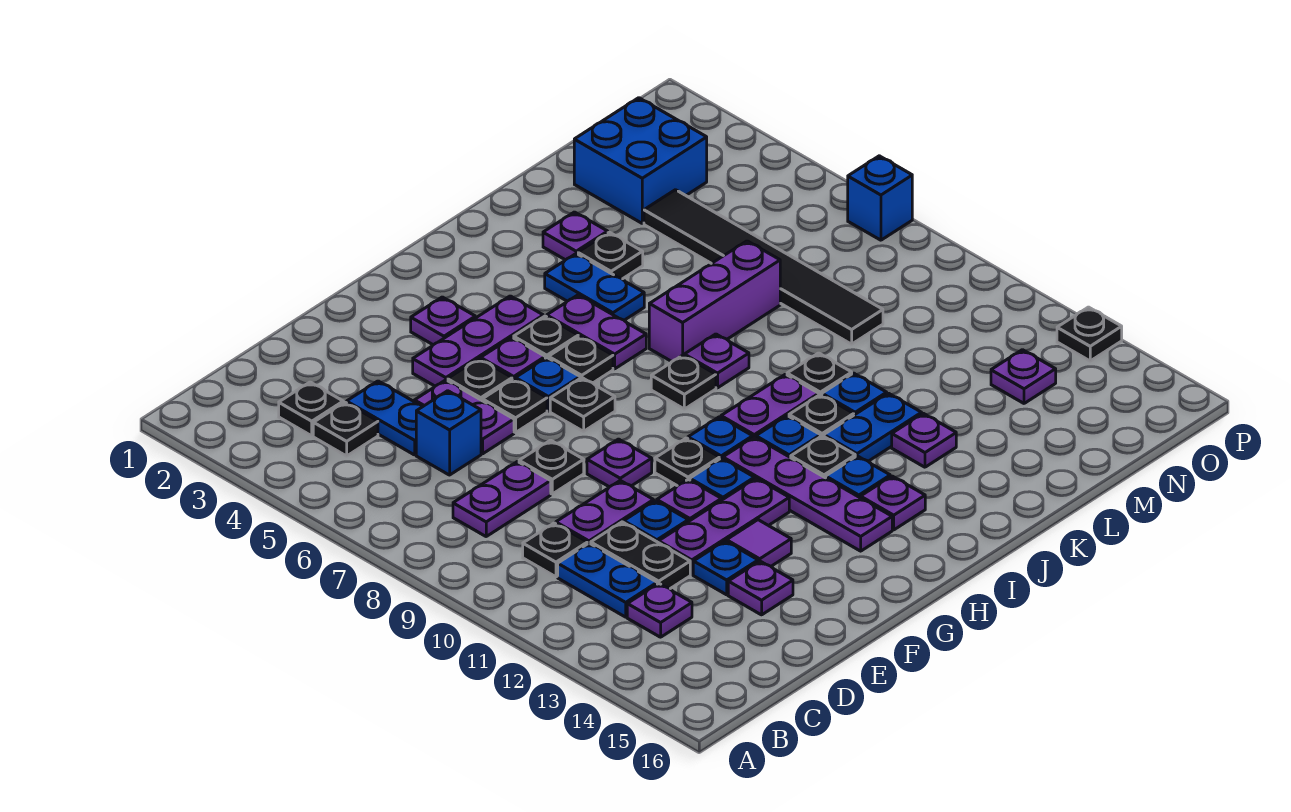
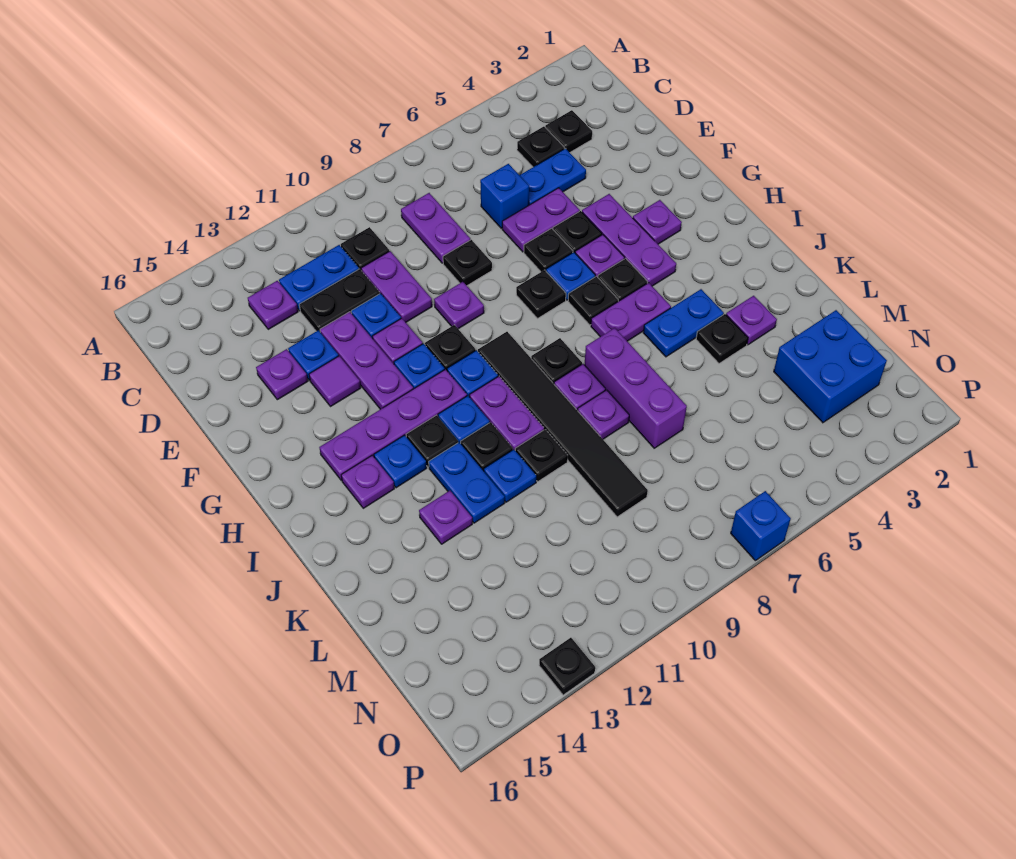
black 1x6 tile [644,190,883,344] -> black 1x6 tile turned to [478,332,648,517]
purple 1x1 plate [991,350,1056,403] -> purple 1x1 plate moved to [578,390,629,439]

